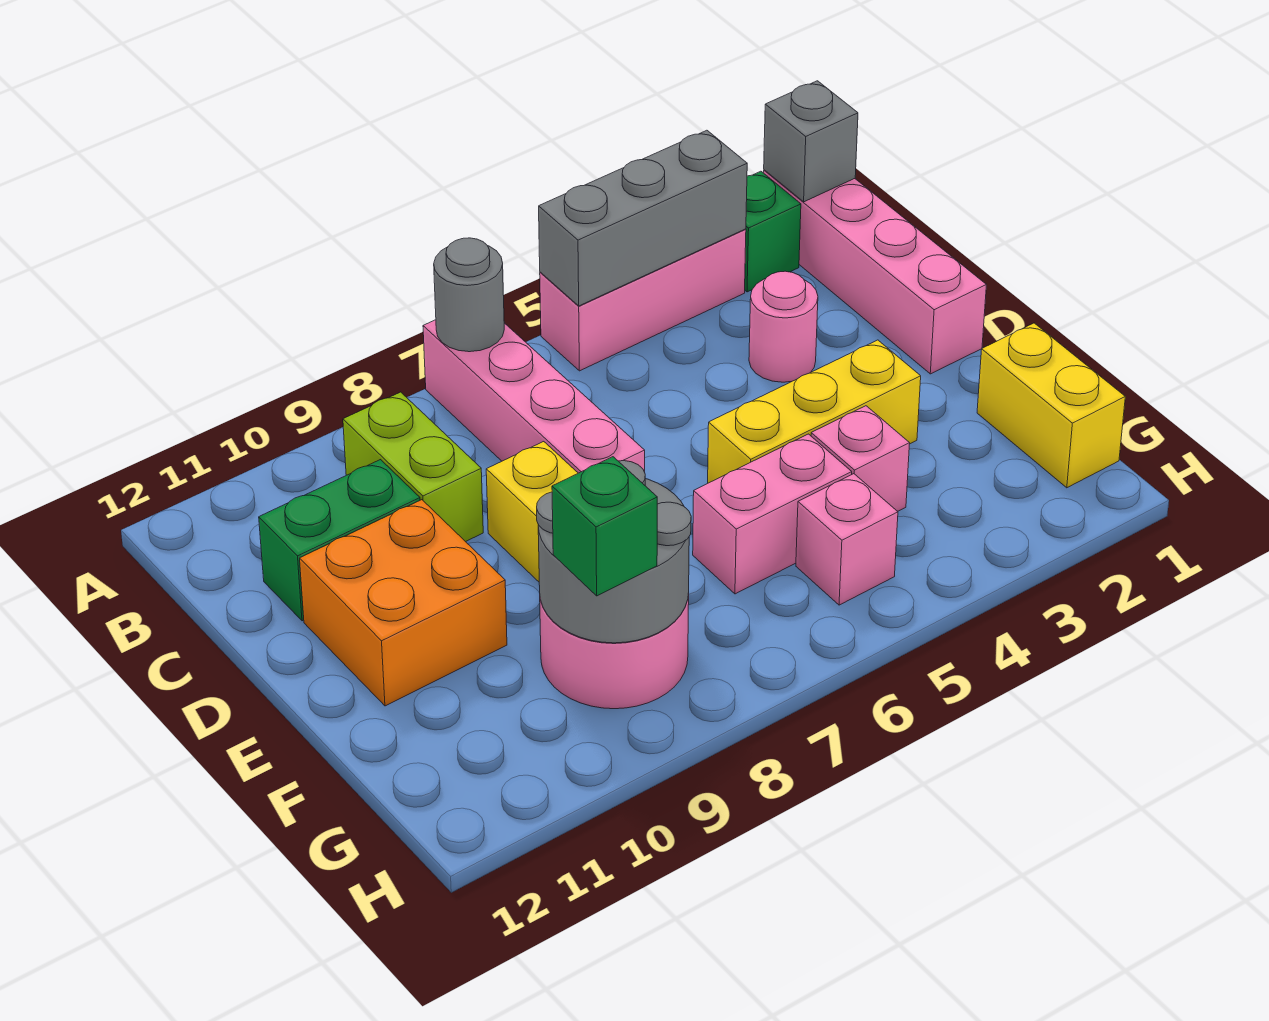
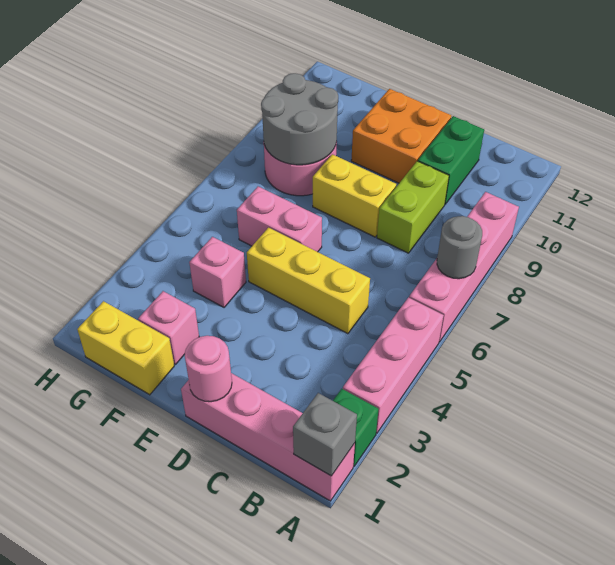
grey 1x3 brick [539,130,747,306] -> none
pink 1x4 brick [423,320,645,473] -> pink 1x4 brick turned to [409,192,519,342]
lime 1x2 brick [343,392,483,542] -> lime 1x2 brick turned to [377,161,449,253]
pink 1x1 round brick [749,271,818,382] -> pink 1x1 round brick moved to [185,336,232,402]
yellow 1x3 brick [708,340,921,483] -> yellow 1x3 brick turned to [247,228,370,334]
pink 1x2 brick [693,434,852,594] -> pink 1x2 brick turned to [237,186,322,252]
pink 1x1 brick [796,474,898,605] -> pink 1x1 brick moved to [138,291,199,364]
green 1x1 brick [552,457,657,596] -> none

